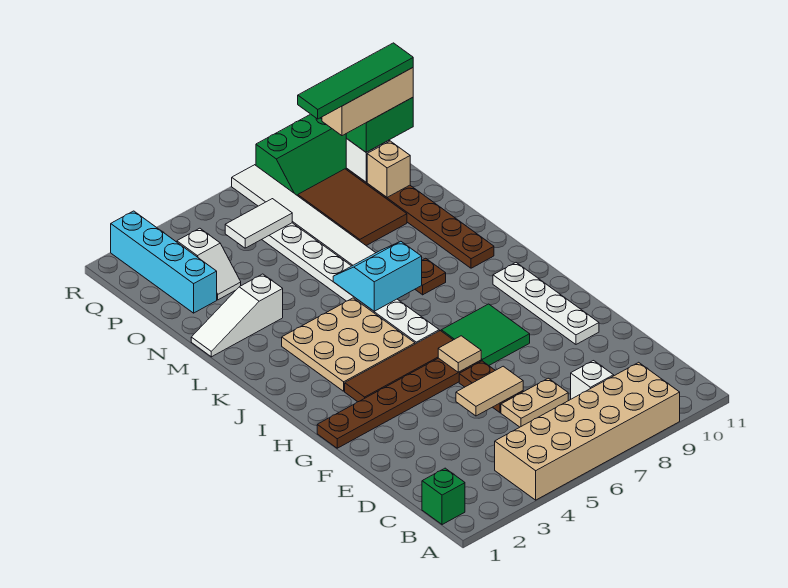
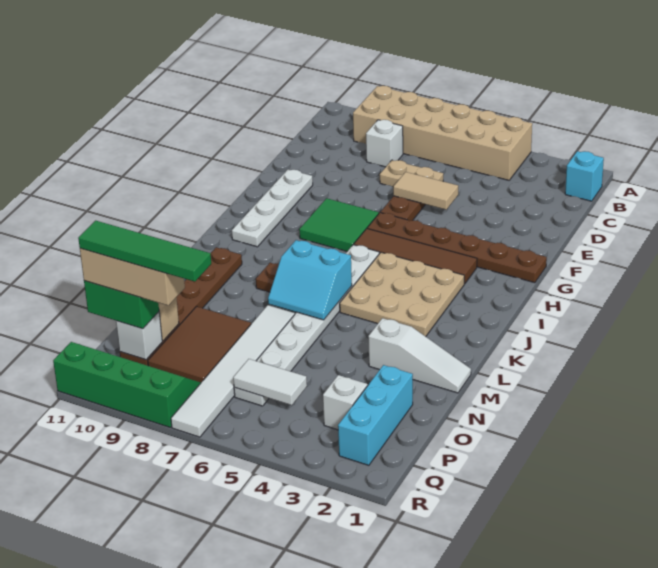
green 1x1 brick [422,468,465,525] -> cyan 1x1 brick [565,151,604,201]
tan 1x1 tile [438,336,481,372] -> none
cyan 1x4 brick [111,211,217,313] -> cyan 1x3 brick [338,365,413,465]

